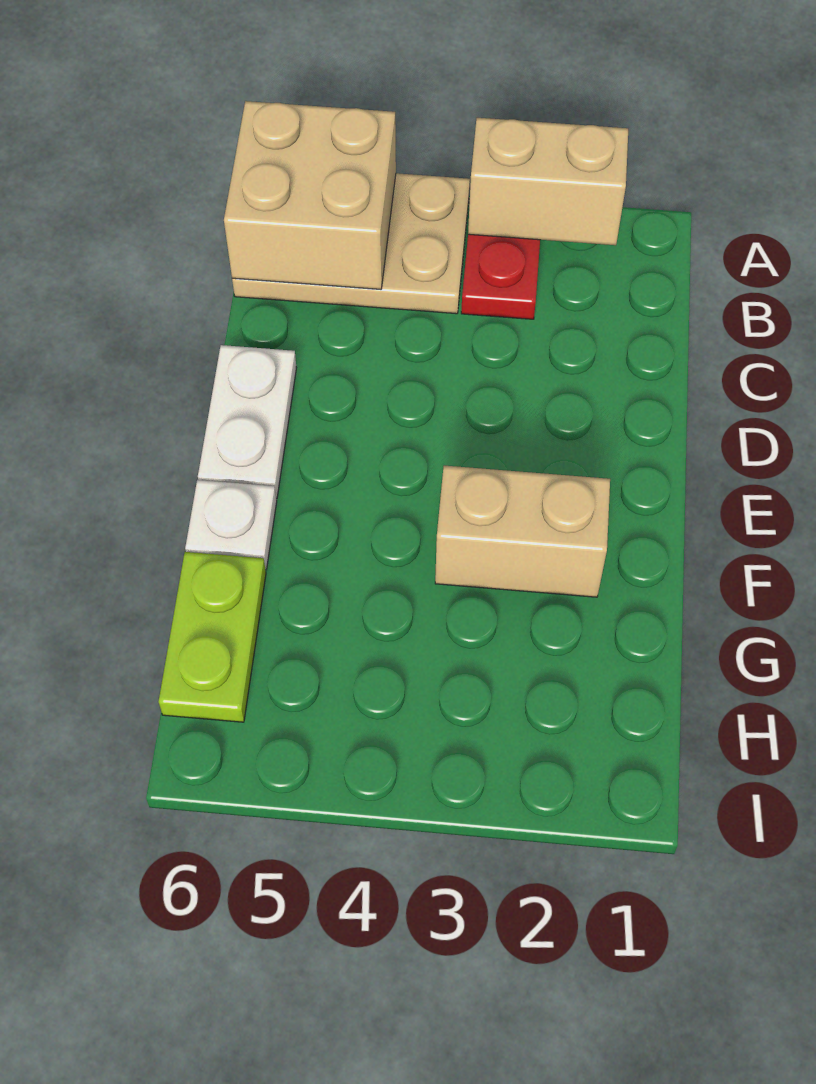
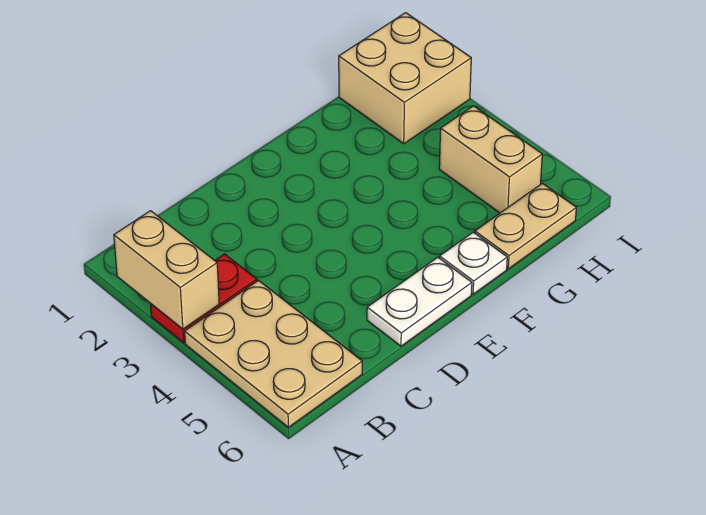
tan 2x2 brick [224,101,396,289] -> tan 2x2 brick moved to [339,13,471,144]
tan 1x2 brick [435,466,610,597] -> tan 1x2 brick moved to [439,106,542,213]
lime 1x2 plate [158,552,266,722] -> tan 1x2 plate [475,183,576,269]

